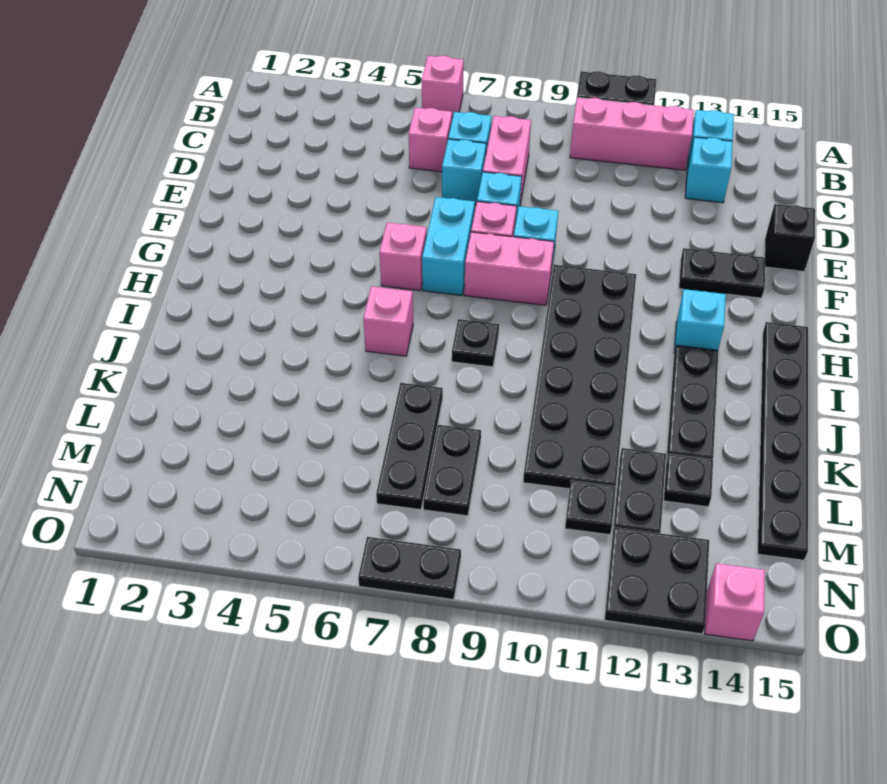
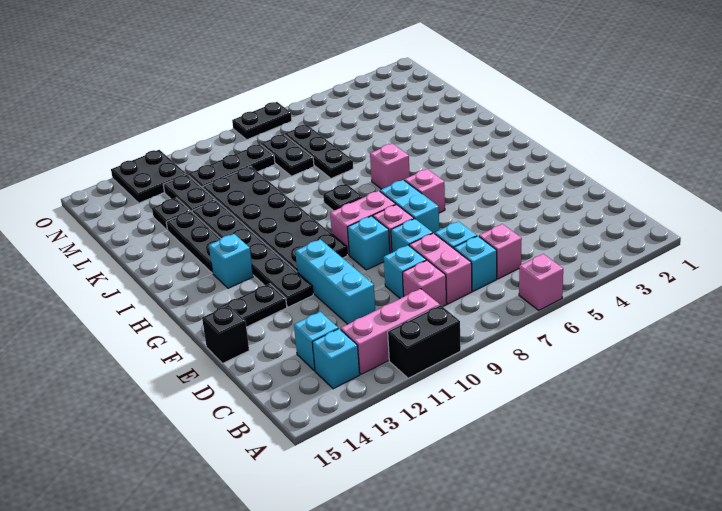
none -> cyan 1x1 brick [384,245,426,298]
none -> cyan 1x3 brick [295,239,375,324]
black 1x6 plate [758,322,808,560] -> black 1x6 plate moved to [192,200,313,307]
black 1x1 plate [565,481,616,535] -> black 1x3 plate [188,144,275,188]
pink 1x1 brick [705,563,765,641] -> pink 1x1 brick moved to [402,260,447,307]

